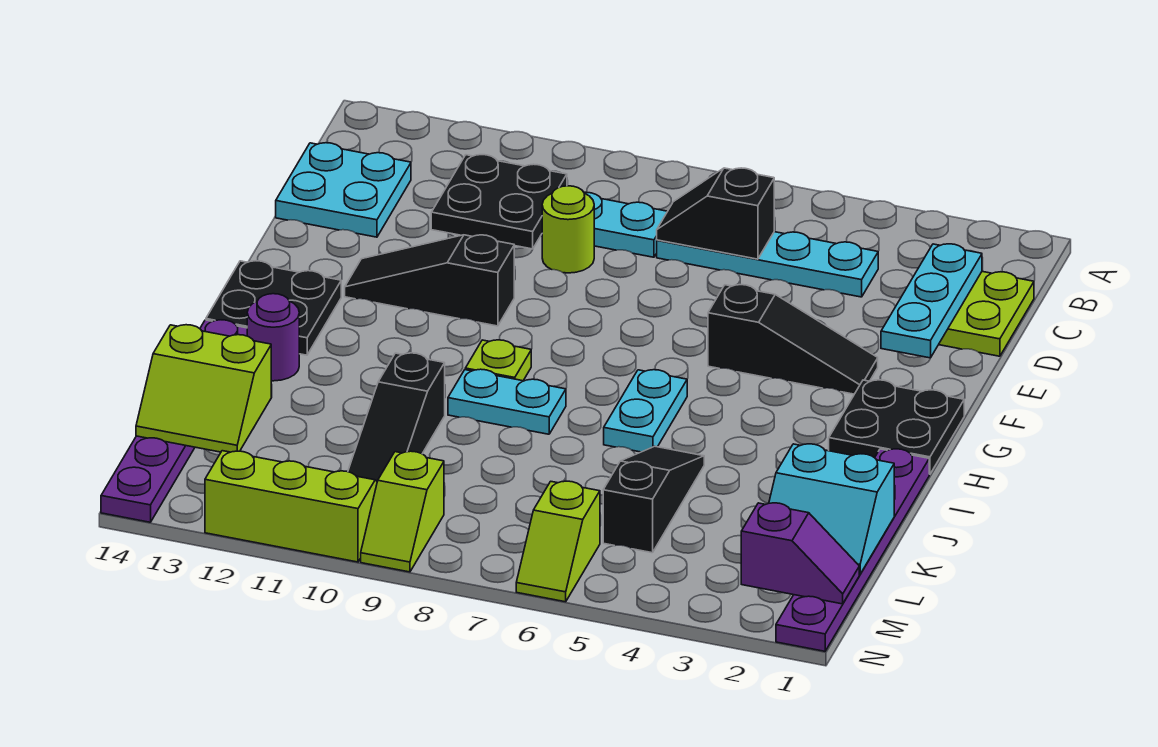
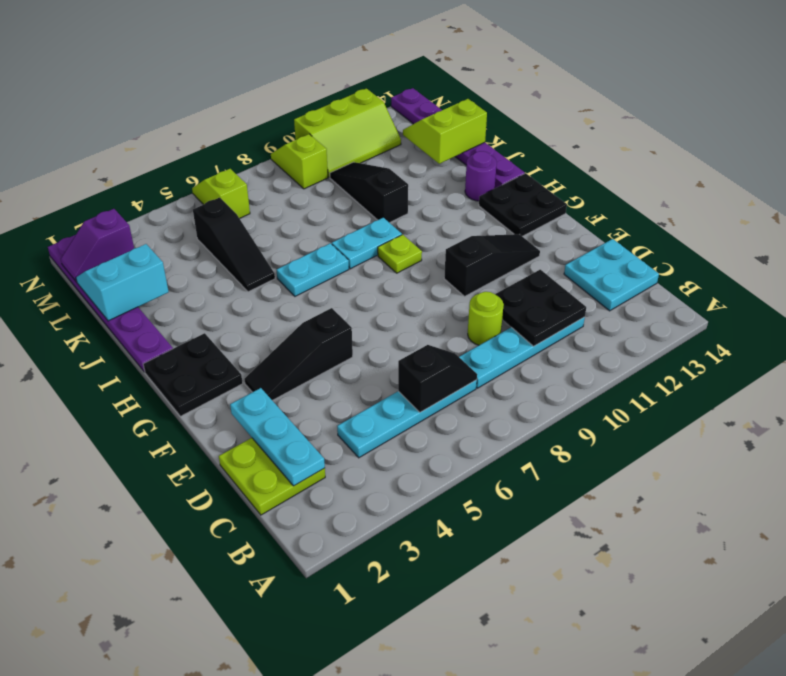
cyan 1x2 plate [604,370,687,452] -> cyan 1x2 plate turned to [277,243,349,296]

